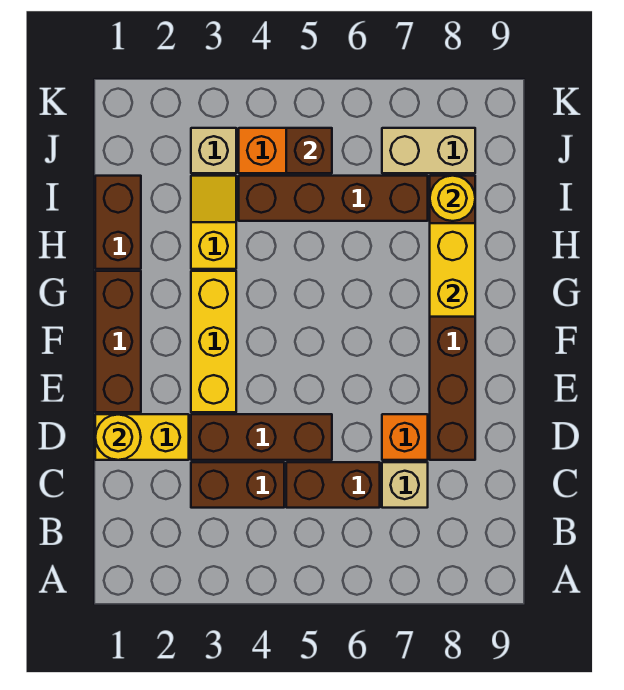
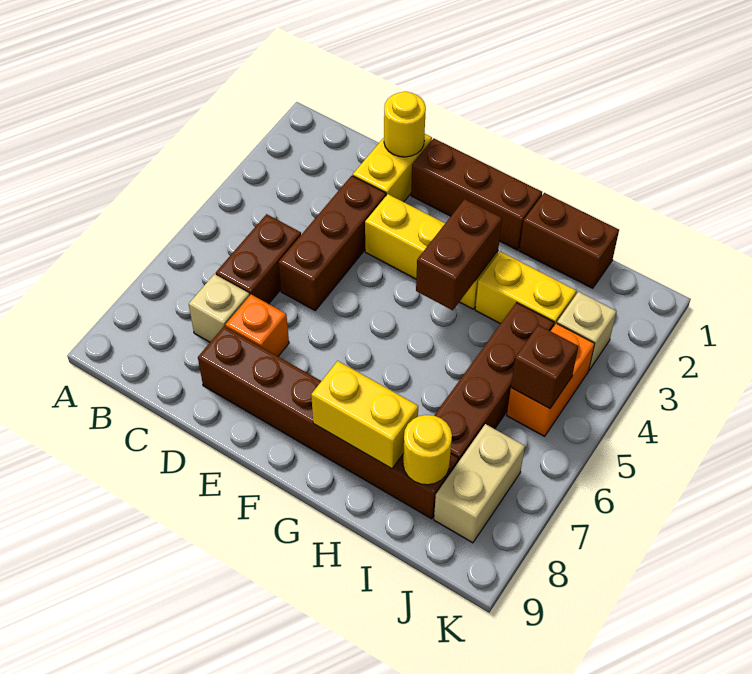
brown 1x2 brick [191,462,284,508] -> brown 1x2 brick moved to [416,199,502,310]
yellow 1x2 slope [191,176,236,269] -> yellow 1x2 brick [475,252,576,327]

